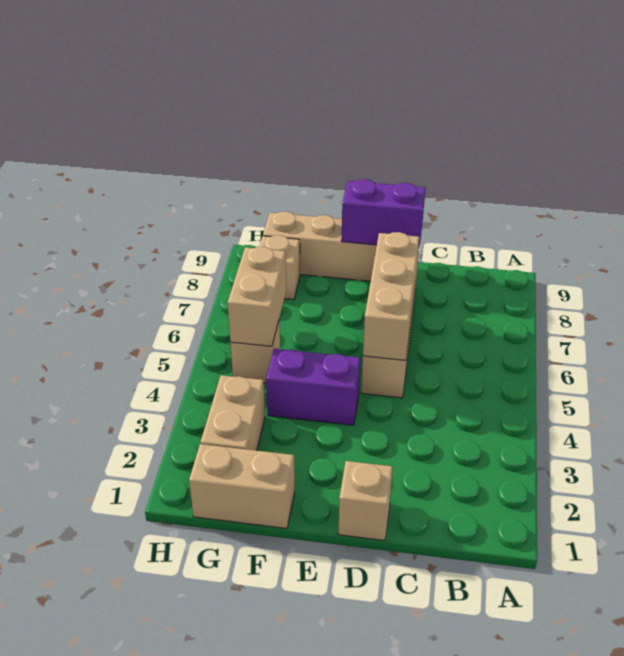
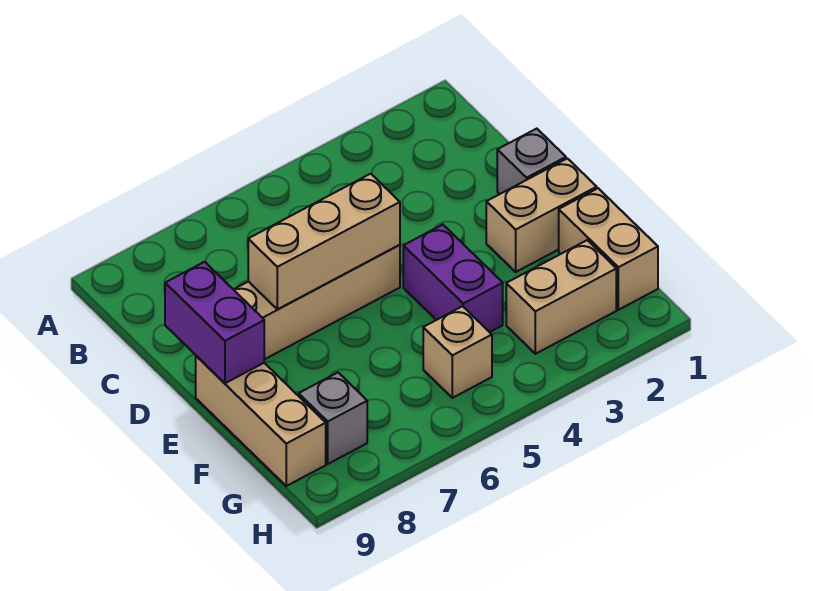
tan 1x1 brick [338,461,393,541] -> grey 1x1 brick [497,129,566,194]
tan 1x2 brick [228,247,287,346] -> tan 1x2 brick moved to [486,158,597,272]
tan 1x1 brick [259,235,300,300] -> grey 1x1 brick [299,373,367,464]

